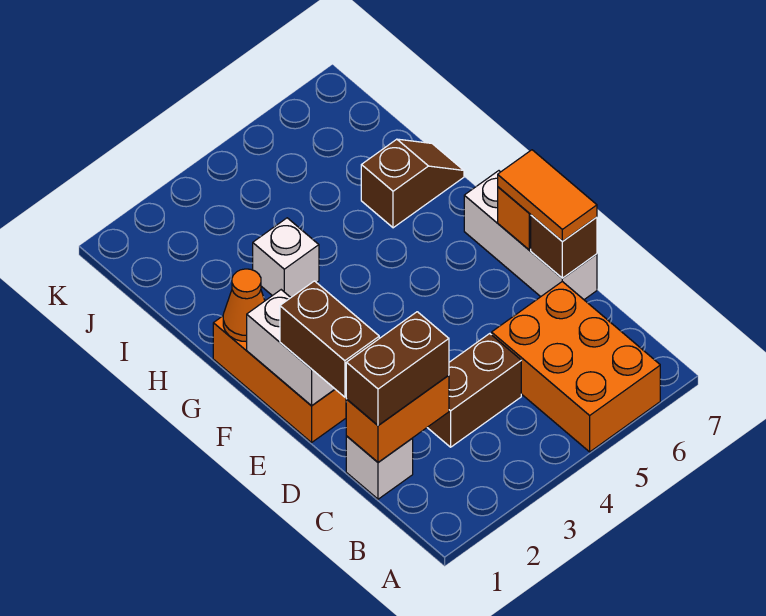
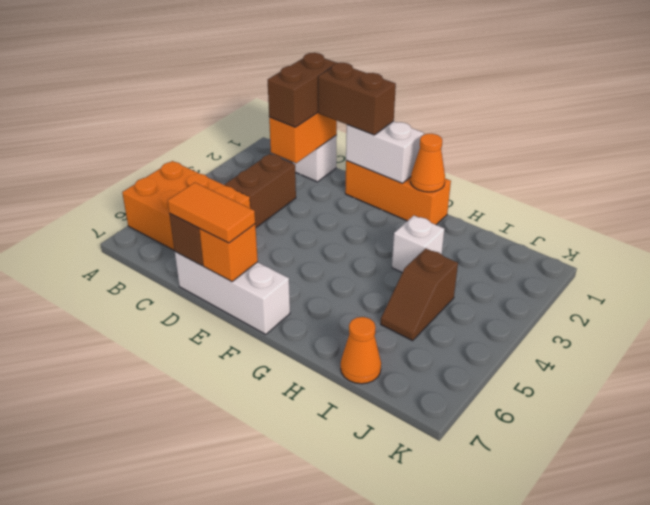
brown 1x2 slope [361,139,464,228] -> brown 1x2 slope moved to [381,248,458,341]
none -> orange 1x1 cone [341,317,381,384]

